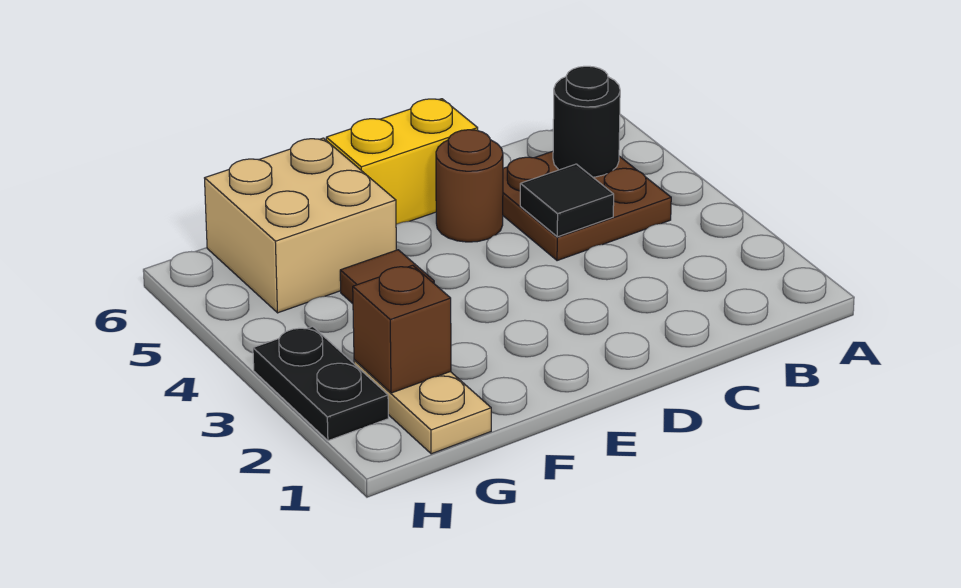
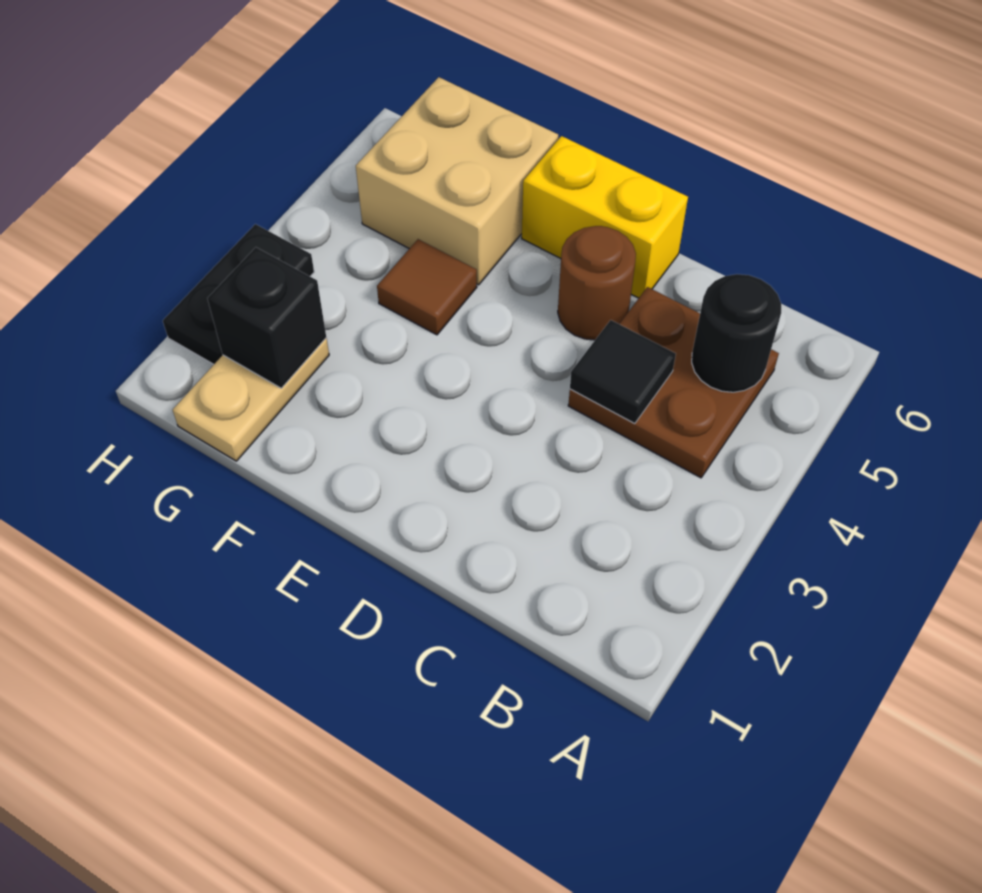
brown 1x1 brick [353,265,451,393] -> black 1x1 brick [207,247,326,388]

